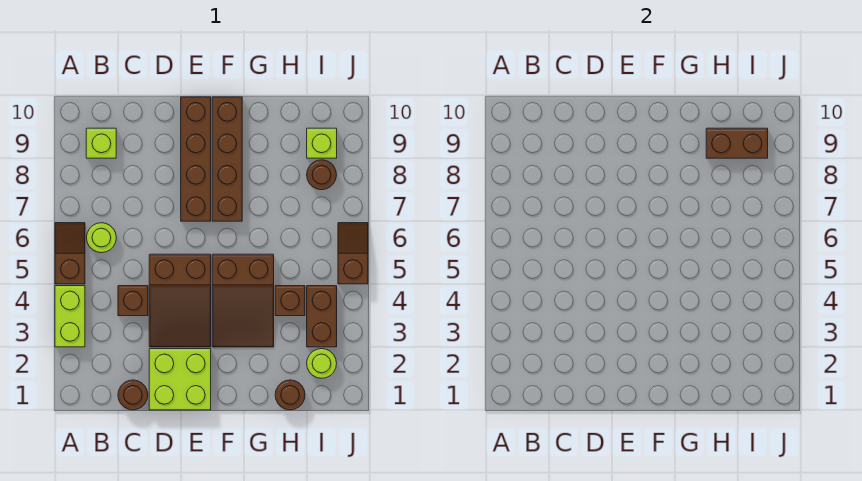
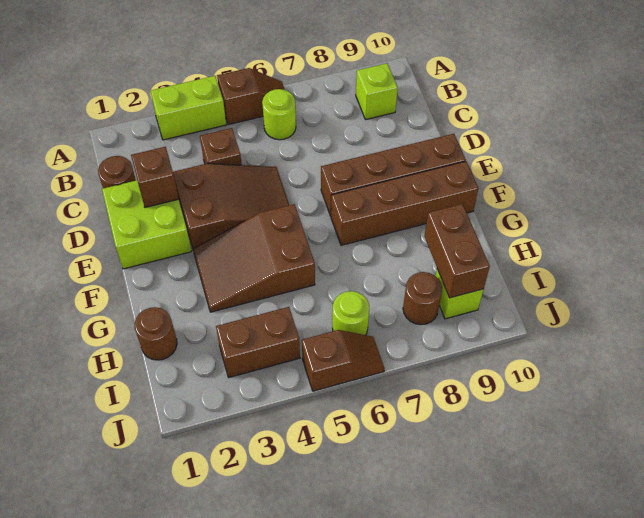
brown 2x3 slope [149,254,211,347] -> brown 2x3 slope turned to [173,163,289,248]
brown 1x1 brick [275,286,305,316] -> brown 1x1 brick moved to [131,147,179,207]
lime 1x1 round brick [307,349,337,378] -> lime 1x1 round brick moved to [332,291,369,335]

